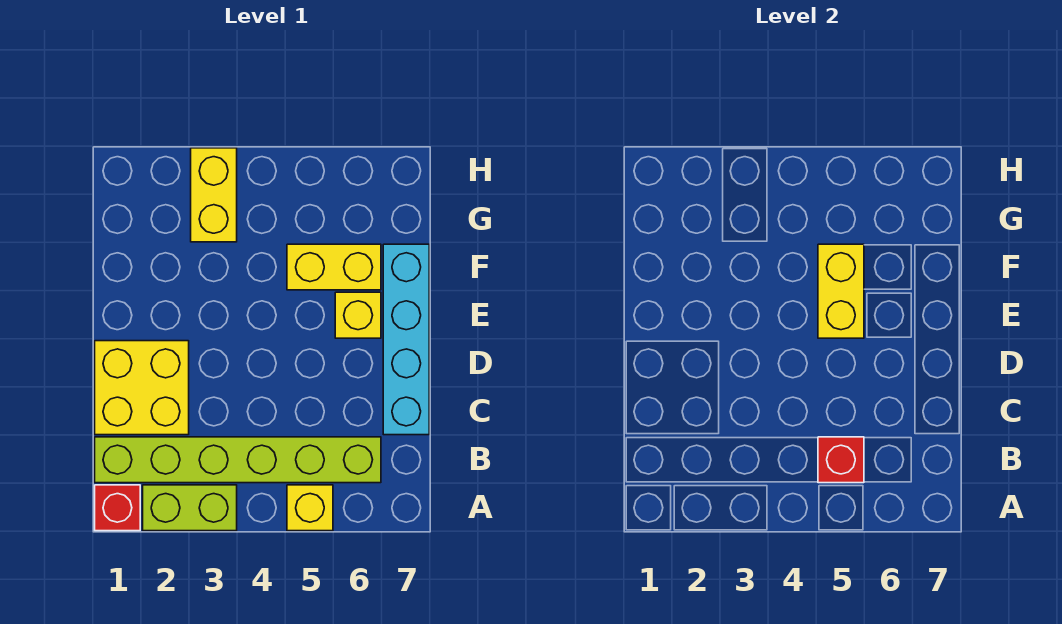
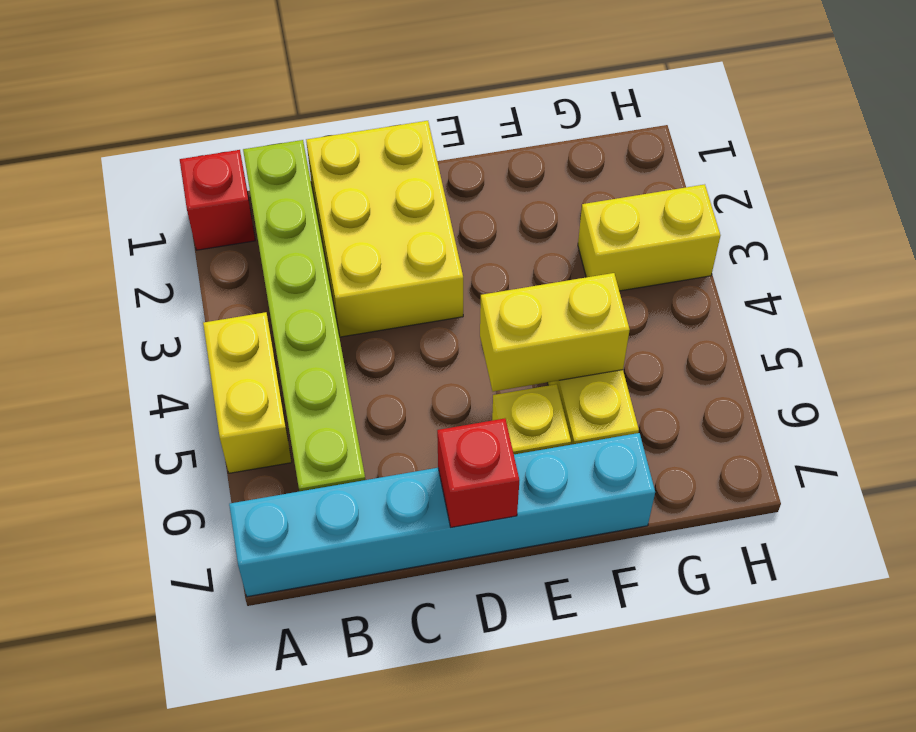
lime 1x2 brick [143,485,237,531] -> none
yellow 1x1 brick [287,485,333,531] -> yellow 1x2 brick [203,312,292,473]
red 1x1 brick [818,437,864,483] -> red 1x1 brick moved to [437,418,519,527]
yellow 2x2 brick [95,341,189,435] -> yellow 2x3 brick [306,121,463,337]
cyan 1x4 brick [383,244,429,435] -> cyan 1x6 brick [229,433,655,597]

